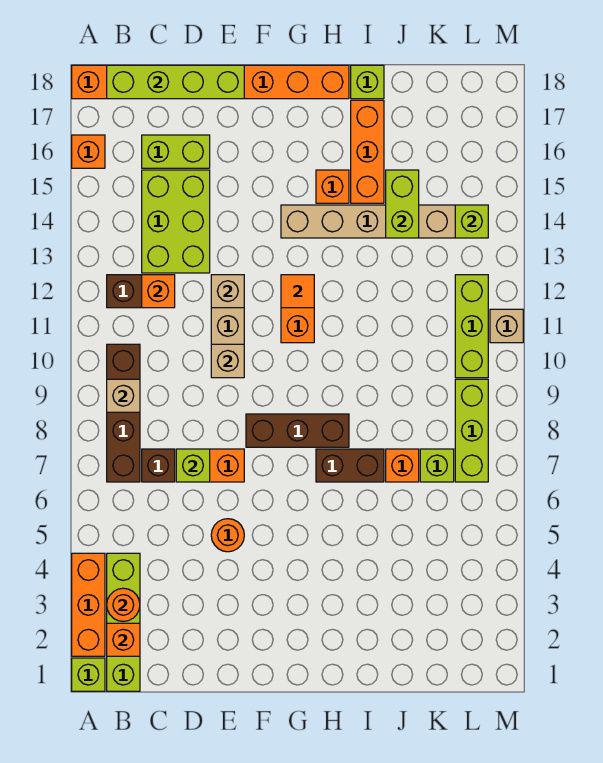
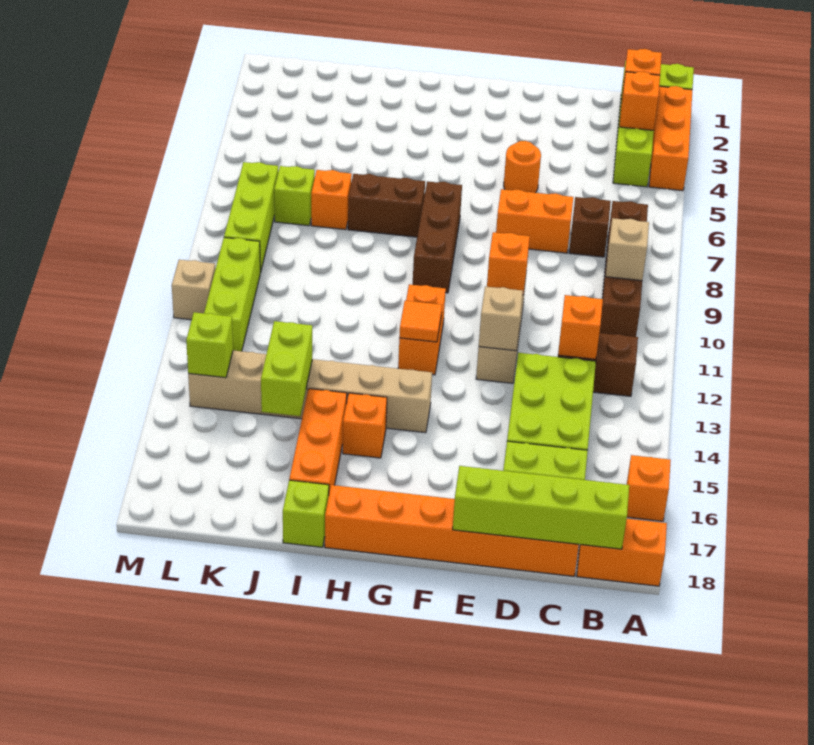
orange 1x1 round brick [107,588,140,622] -> orange 1x1 brick [619,72,660,130]
lime 1x1 brick [176,449,210,482] -> none
tan 1x1 brick [211,344,244,378] -> orange 1x1 brick [487,232,530,294]
brown 1x3 brick [246,414,349,447] -> brown 1x3 brick turned to [413,181,462,293]

